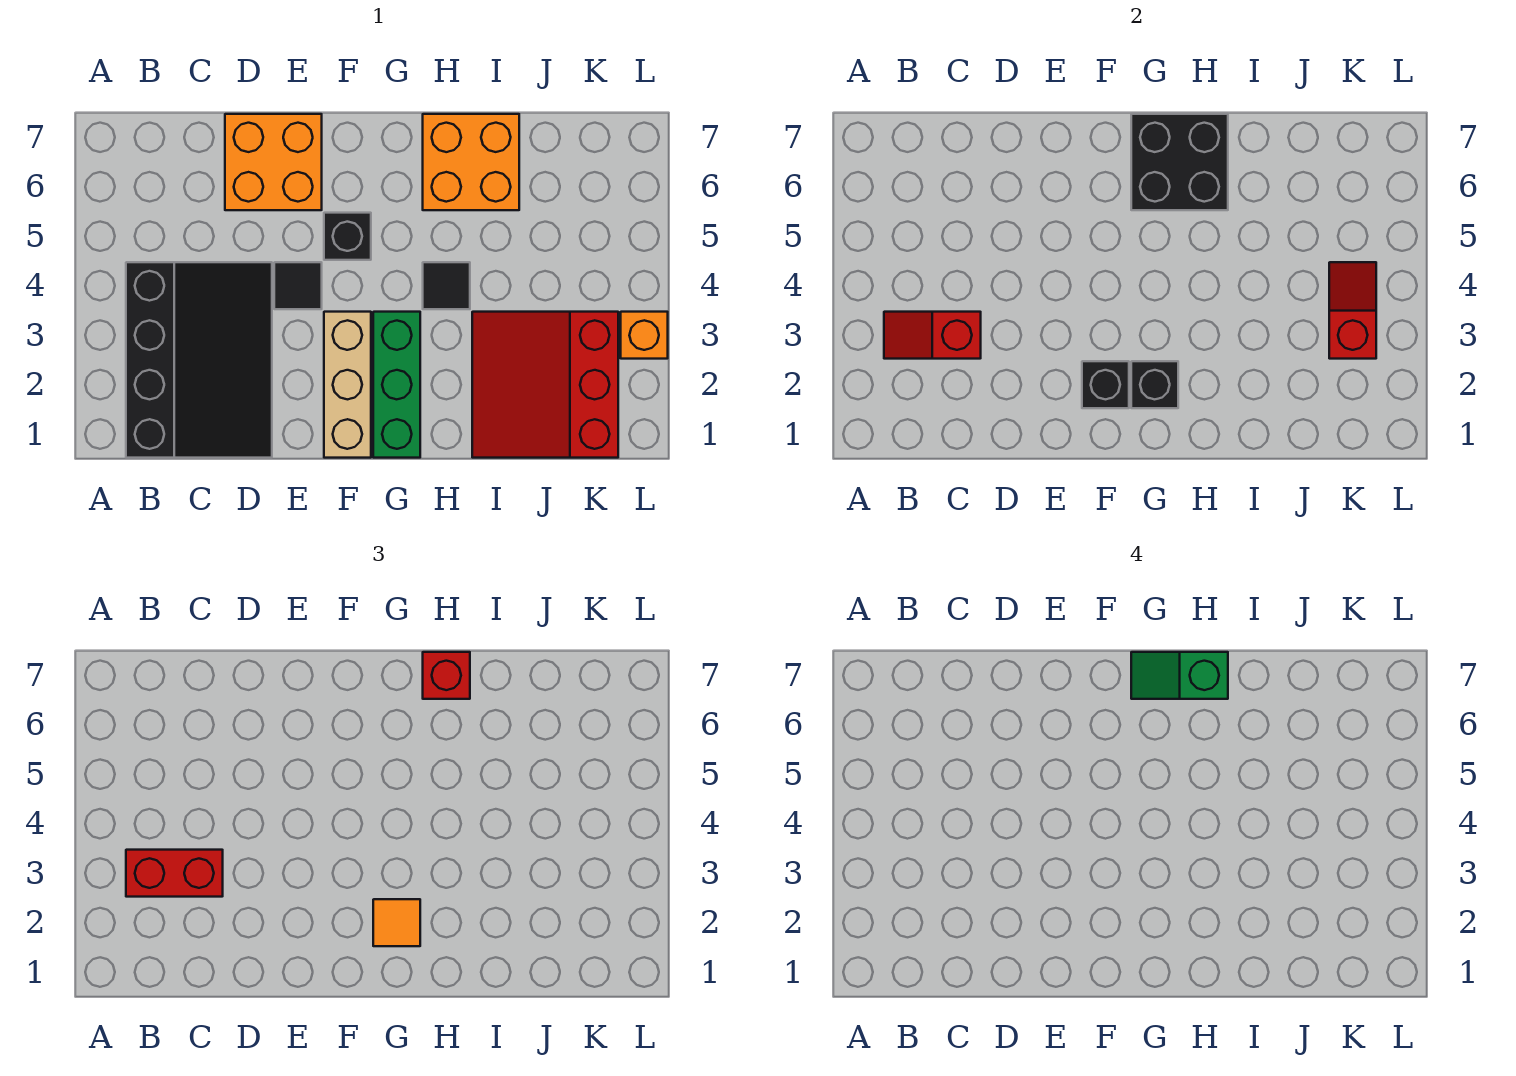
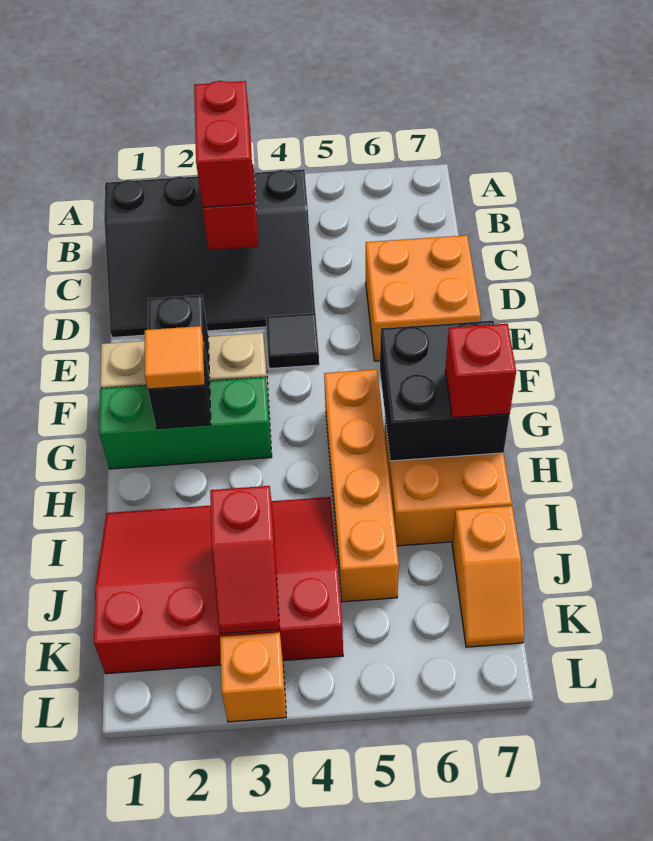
black 1x1 brick [324,213,371,260] -> none
none -> orange 1x4 brick [324,369,399,602]
green 1x2 slope [1131,652,1228,699] -> none
black 1x1 tile [423,262,470,309] -> none
red 3x3 slope [472,312,618,458] -> red 3x4 slope [94,497,343,674]
none -> orange 1x2 slope [452,506,524,647]
red 1x2 slope [1329,262,1376,359] -> red 1x2 slope turned to [210,486,280,634]

